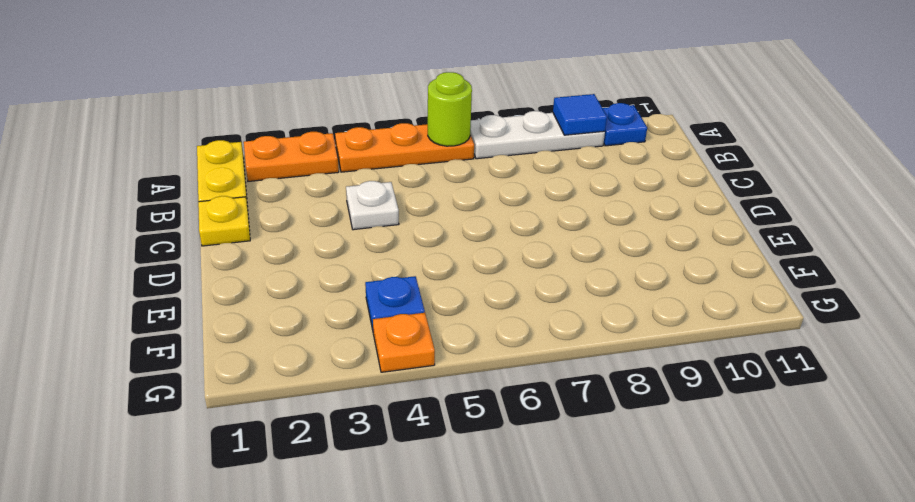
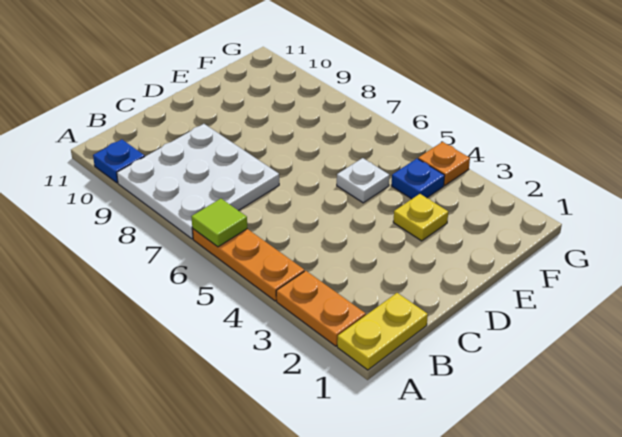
lime 1x1 round brick [428,72,472,146] -> lime 1x1 tile [191,199,247,247]
white 1x3 plate [470,111,605,159] -> white 3x3 plate [117,124,279,239]
blue 1x1 tile [553,94,607,135] -> none
yellow 1x1 plate [198,196,250,246] -> yellow 1x1 plate moved to [393,194,448,241]
white 1x1 plate [346,181,399,230] -> white 1x1 plate moved to [337,158,389,203]

